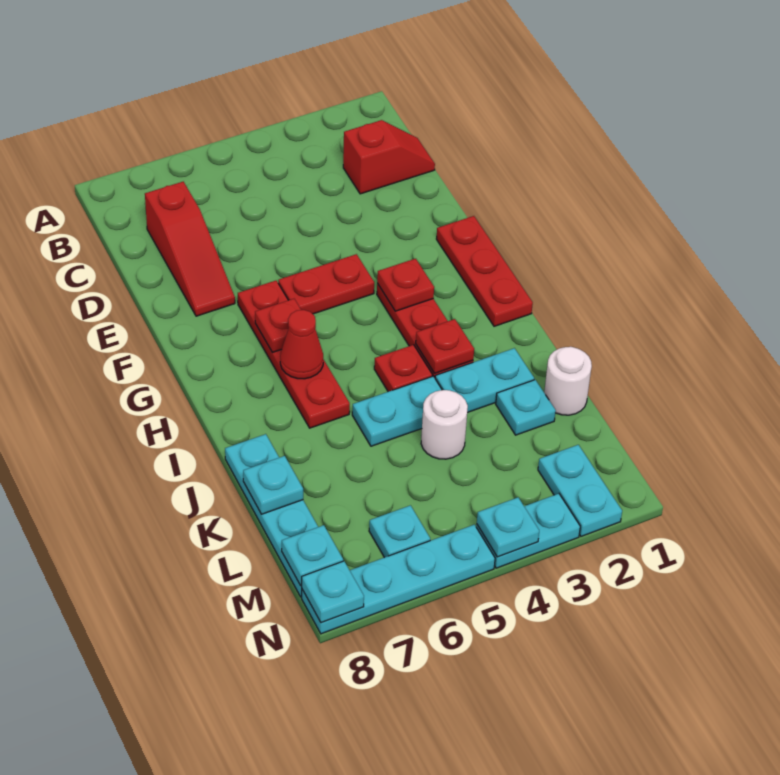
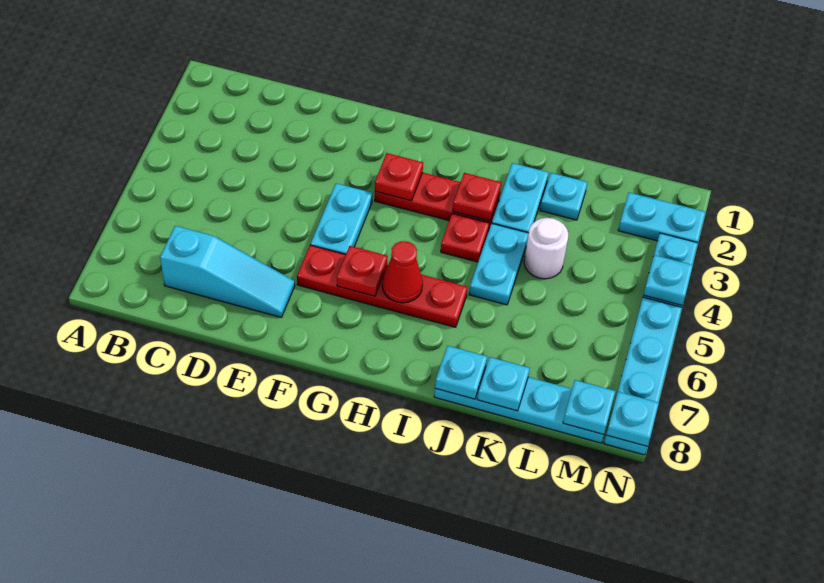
red 1x2 slope [343,120,435,194] -> none
red 1x3 slope [145,182,235,316] -> cyan 1x3 slope [160,226,295,317]
red 1x3 plate [437,216,533,326] -> none
red 1x2 plate [278,254,374,314] -> cyan 1x2 plate [310,183,372,254]
white 1x1 round brick [544,347,592,415] -> none
cyan 1x1 plate [369,505,430,558] -> cyan 1x1 plate moved to [435,346,487,399]

